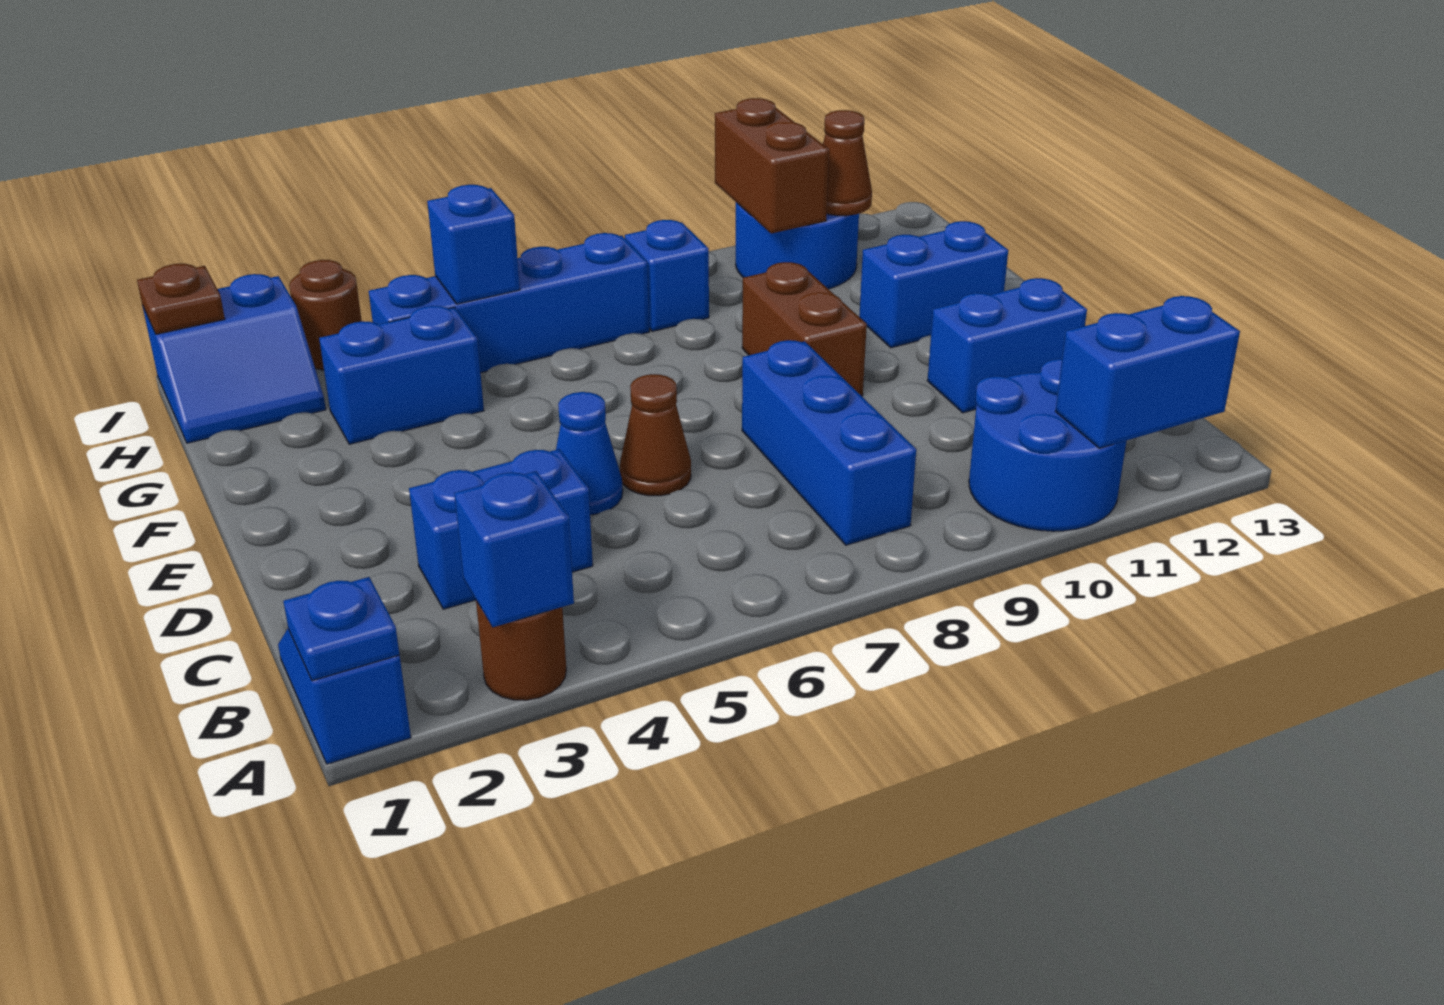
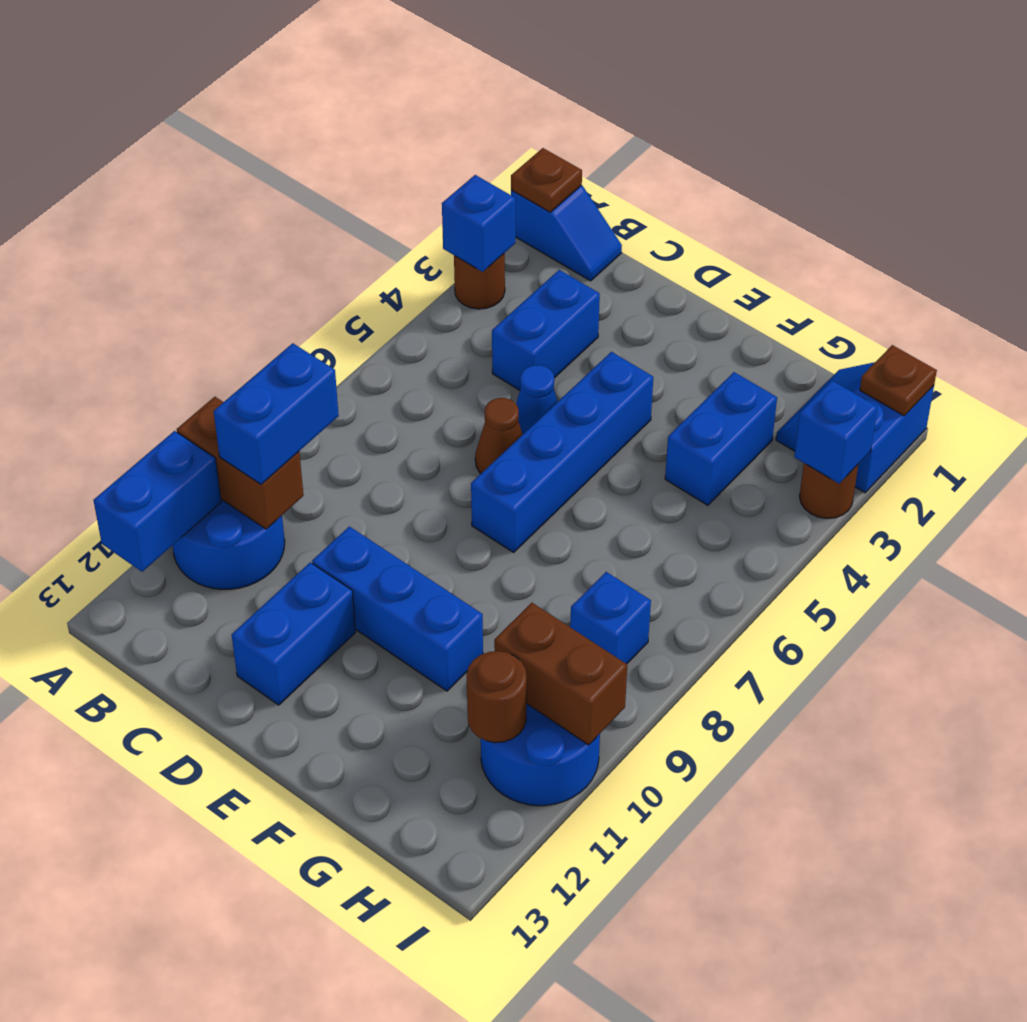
blue 1x1 plate [283,577,400,681] -> brown 1x1 plate [511,148,582,212]
blue 1x3 brick [742,340,916,545] -> blue 1x3 brick moved to [312,526,483,691]
brown 1x2 brick [742,262,867,396] -> brown 1x2 brick moved to [177,397,304,529]
blue 1x2 brick [859,221,1008,348] -> blue 1x2 brick moved to [214,343,339,484]
blue 1x4 brick [369,233,649,373] -> blue 1x4 brick moved to [471,352,653,552]
blue 1x1 brick [427,185,520,304] -> blue 1x1 brick moved to [794,381,877,484]
brown 1x1 cone [823,110,872,216] -> brown 1x1 round brick [467,651,527,743]

